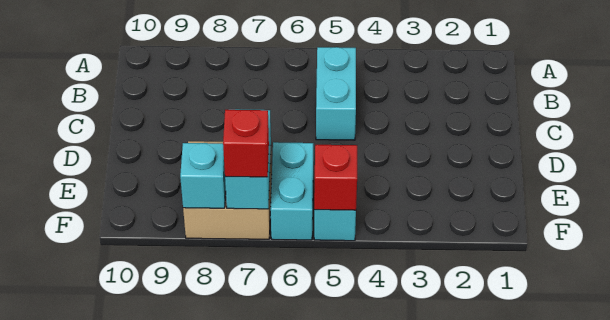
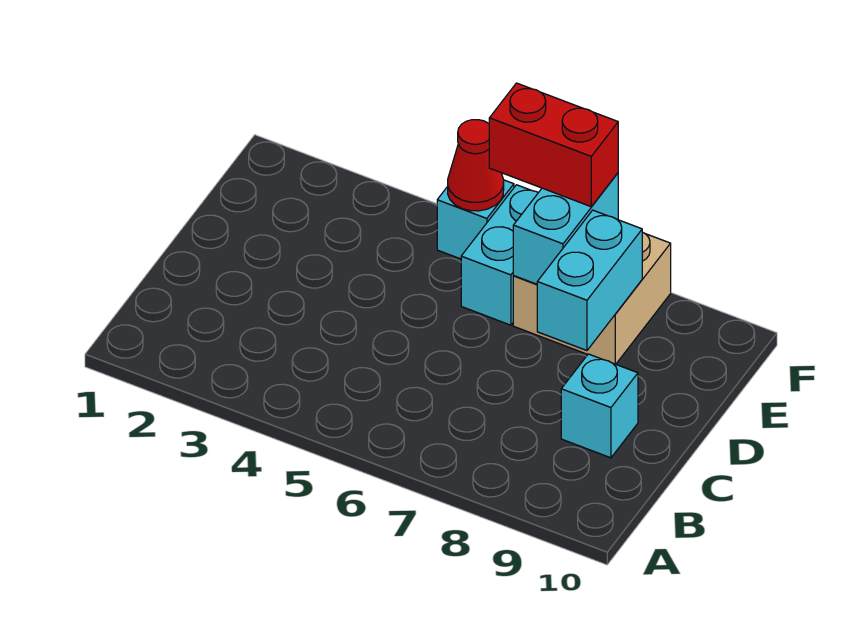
cyan 1x2 brick [316,47,356,140] -> cyan 1x2 brick moved to [537,210,642,350]
red 1x1 brick [314,145,357,210] -> red 1x1 cone [448,120,504,211]
red 1x1 brick [223,110,269,177] -> red 1x2 brick [489,83,618,207]
cyan 1x1 brick [180,143,226,208] -> cyan 1x1 brick moved to [561,354,638,458]

